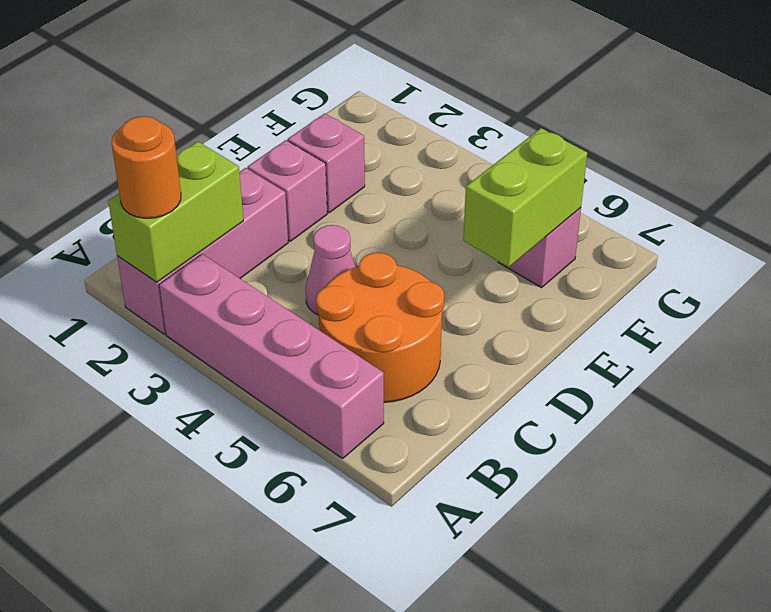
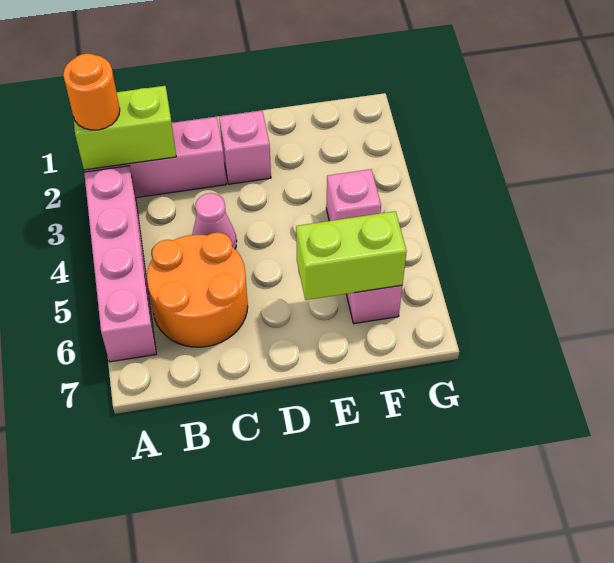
pink 1x1 brick [288,113,365,213] -> pink 1x1 brick moved to [326,169,381,221]

